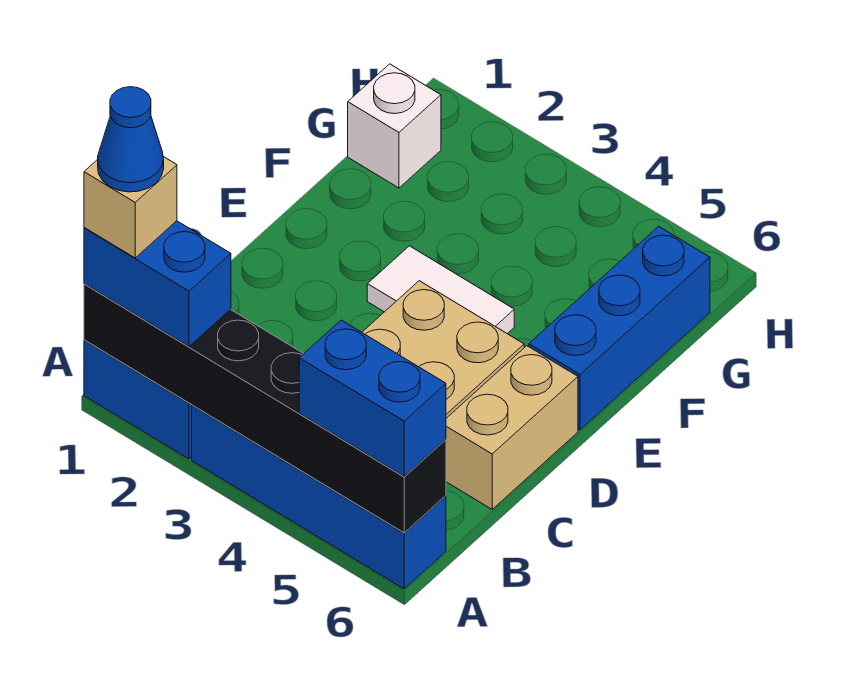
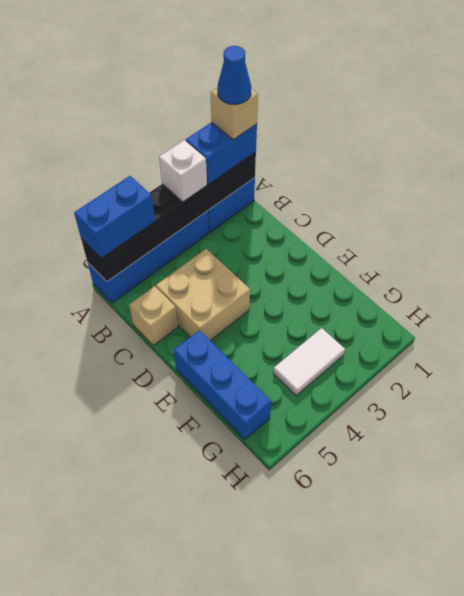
tan 1x2 brick [446,346,578,509] -> tan 1x1 brick [129,286,178,346]
white 1x2 tile [367,246,514,334] -> white 1x2 tile moved to [273,328,345,395]
white 1x1 brick [348,64,441,188] -> white 1x1 brick moved to [159,140,207,202]

